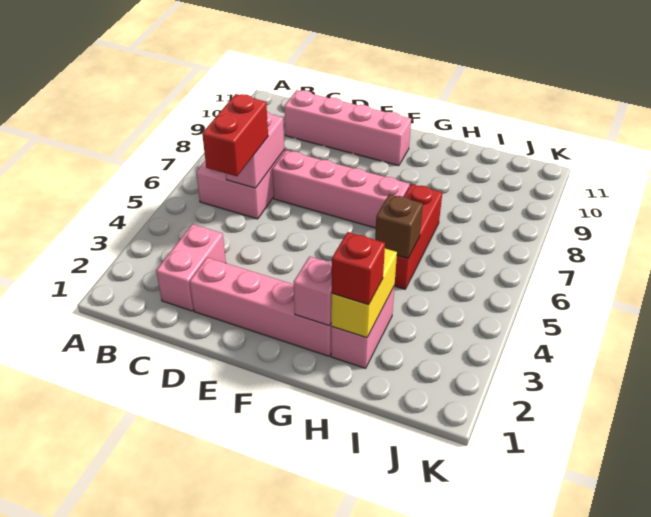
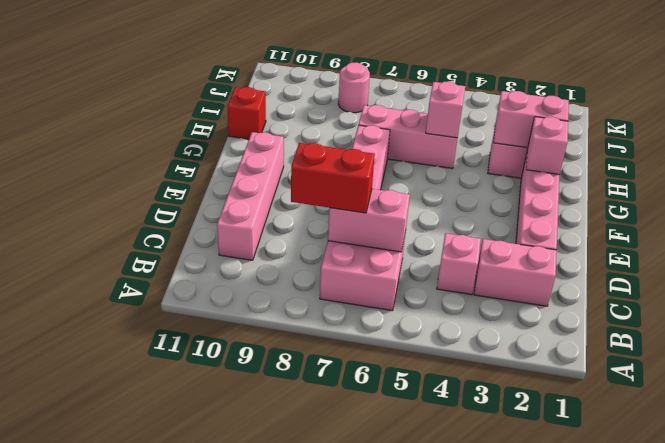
none -> pink 1x1 brick [437,233,481,295]
red 1x2 brick [202,94,268,176] -> red 1x2 brick moved to [291,143,375,213]
yellow 1x2 brick [331,249,397,338] -> pink 1x2 brick [493,91,569,148]
red 1x1 brick [332,232,385,305] -> red 1x1 brick moved to [227,87,266,139]
red 1x3 brick [394,184,442,289] -> pink 1x3 brick [359,105,458,169]
brown 1x1 brick [375,194,423,259] -> pink 1x1 brick [426,82,465,138]
none -> pink 1x1 round brick [338,62,370,113]

